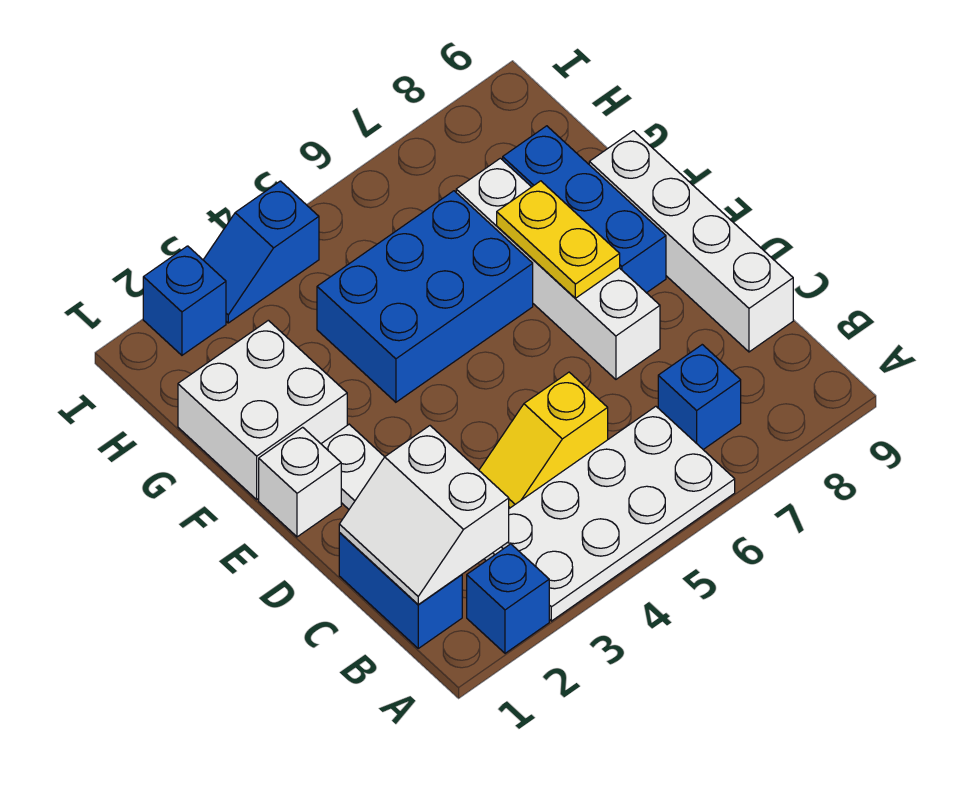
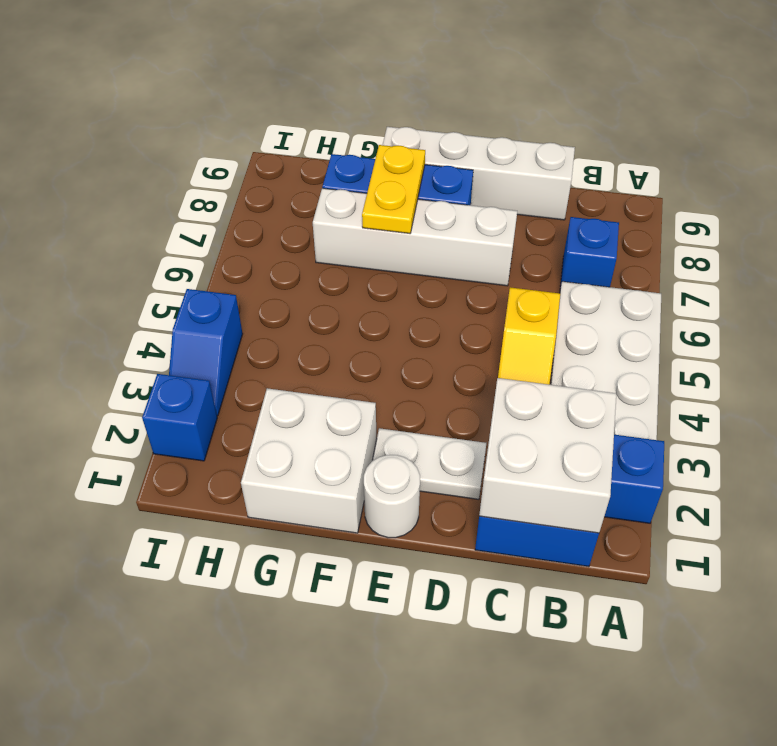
white 2x2 slope [339,426,509,604] -> white 2x2 brick [479,378,616,533]
white 1x1 brick [259,427,341,537] -> white 1x1 round brick [364,455,420,538]
yellow 1x2 plate [497,181,620,298] -> yellow 1x2 plate turned to [362,145,425,233]
blue 2x3 brick [317,191,533,402] -> none

